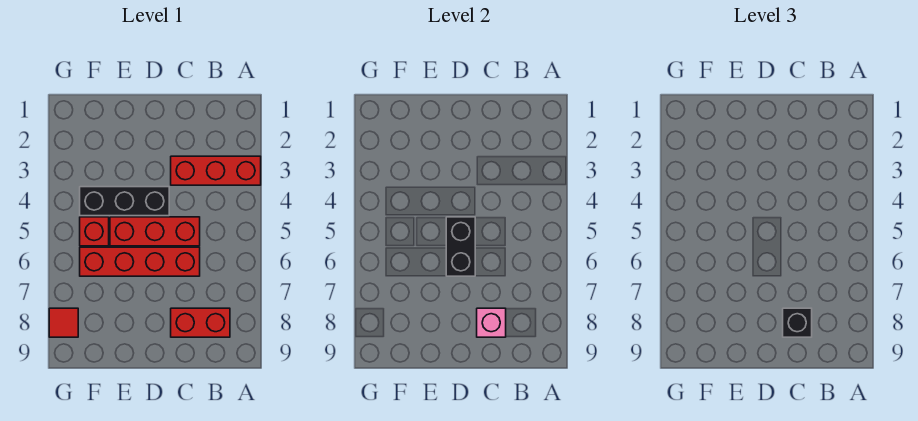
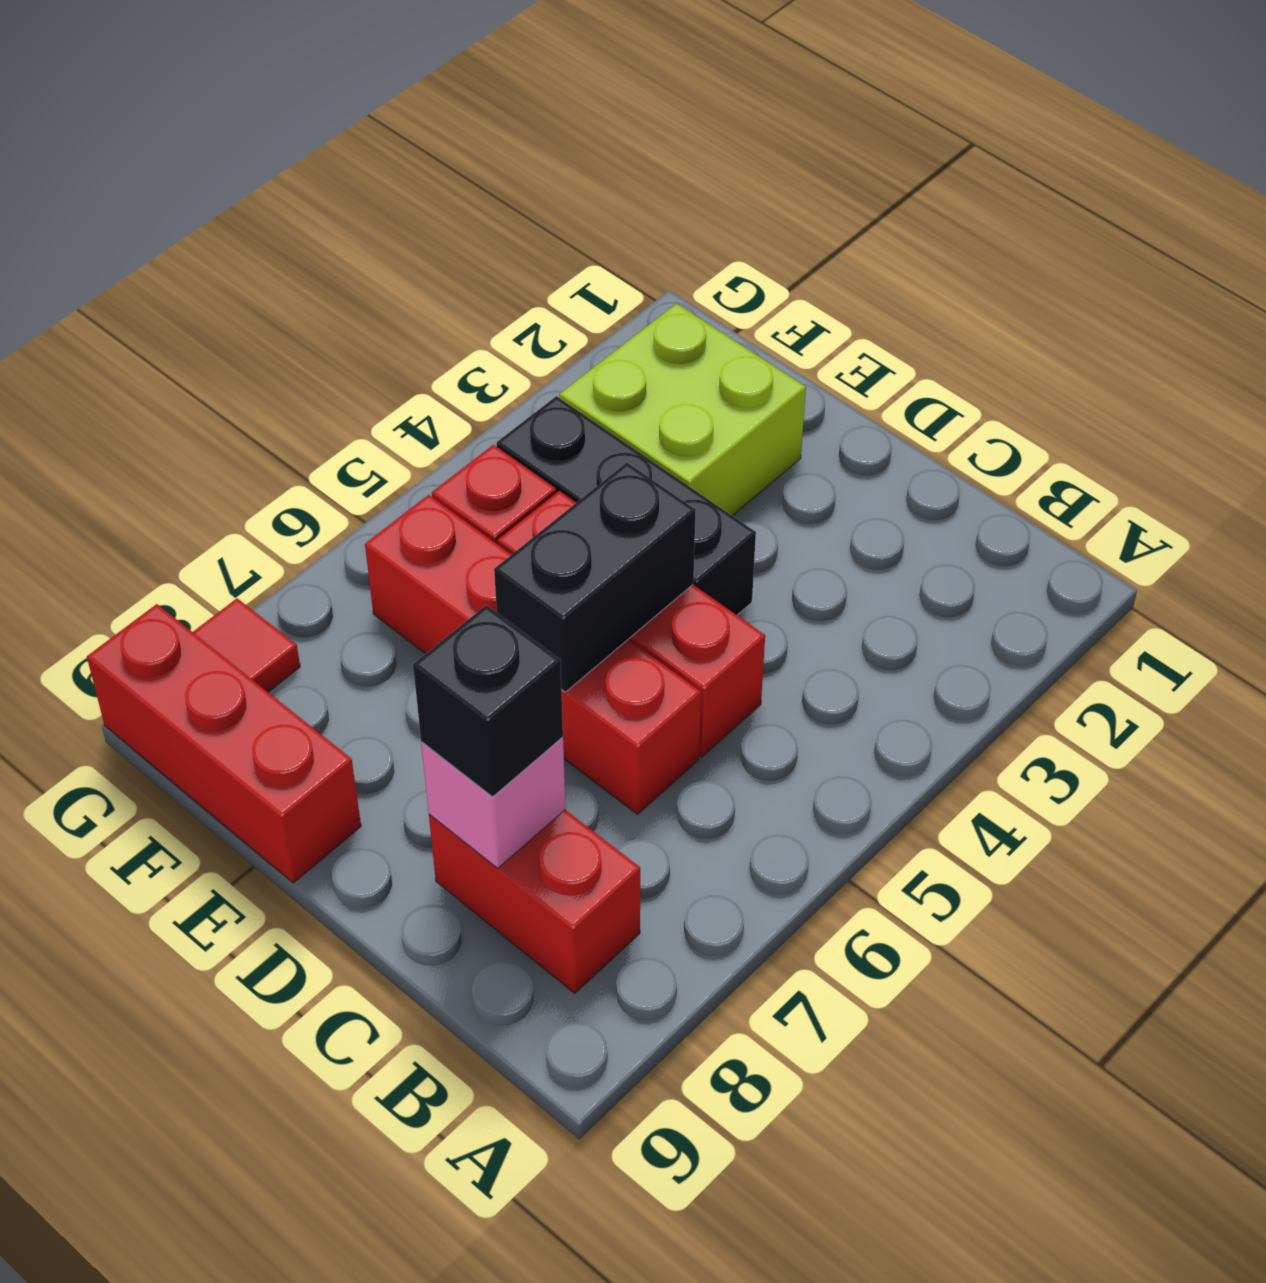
red 1x3 brick [171,156,261,185] -> red 1x3 brick moved to [87,604,361,883]
none -> lime 2x2 brick [559,304,806,516]

